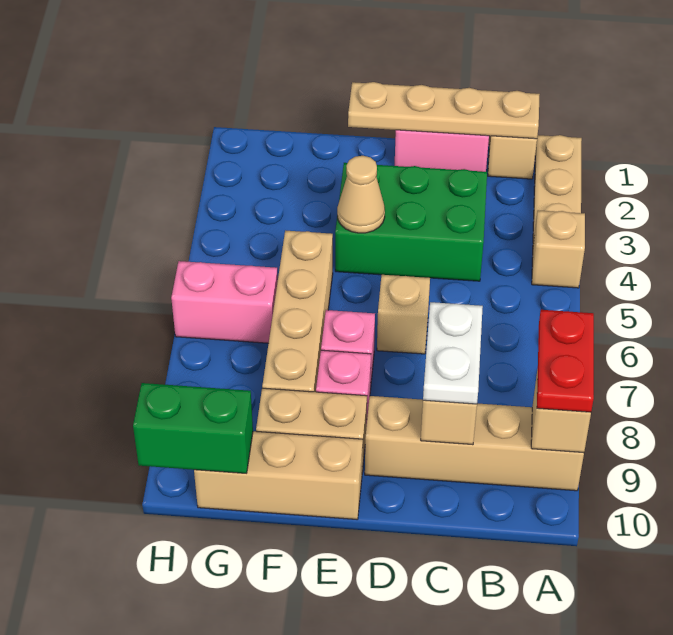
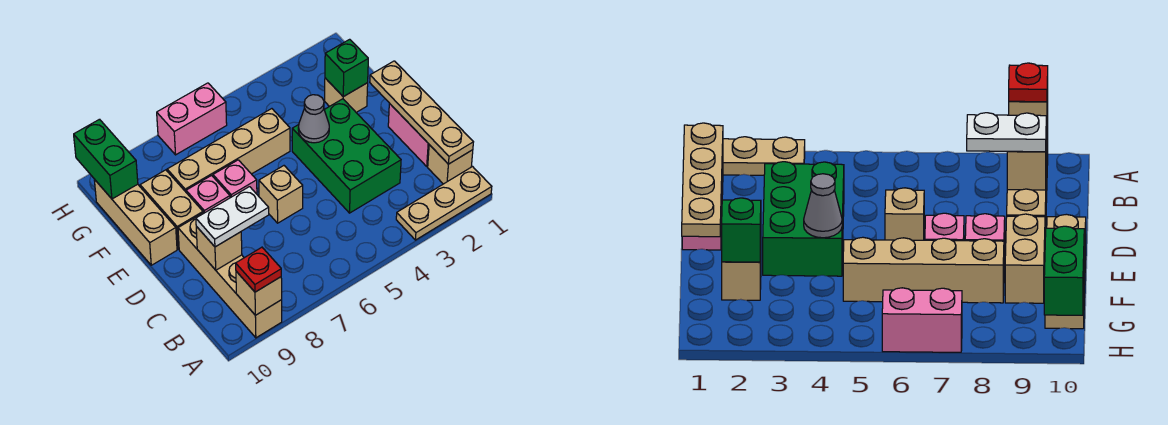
tan 1x1 brick [532,210,585,288] -> tan 1x1 brick moved to [325,78,368,112]
red 1x2 plate [537,310,594,412] -> red 1x1 plate [236,247,281,292]
tan 1x1 cone [337,156,385,233] -> grey 1x1 cone [298,95,329,143]
none -> green 1x1 brick [325,39,368,97]
pink 1x2 brick [171,261,278,343] -> pink 1x2 brick turned to [157,83,227,155]

